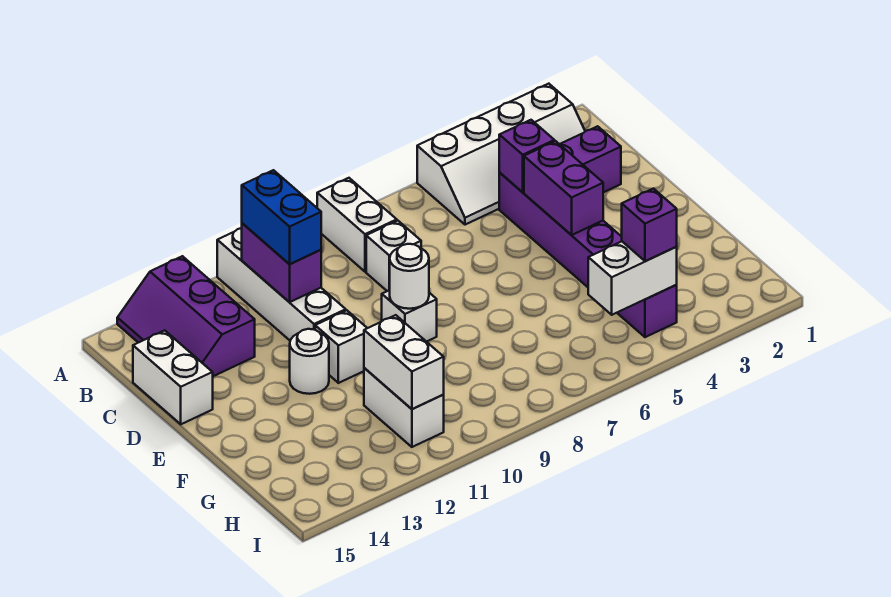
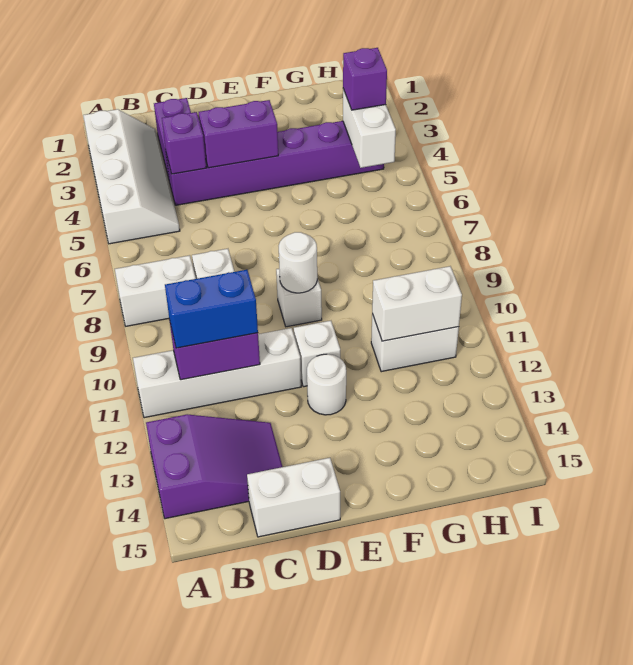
purple 2x3 slope [117,256,255,376] -> purple 2x3 slope turned to [146,414,282,519]

